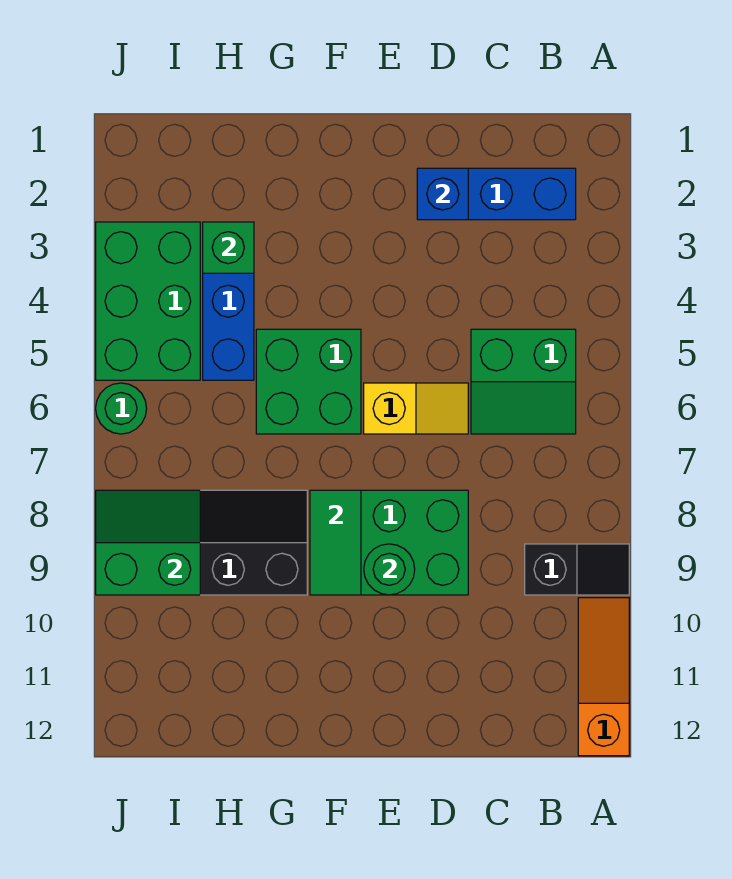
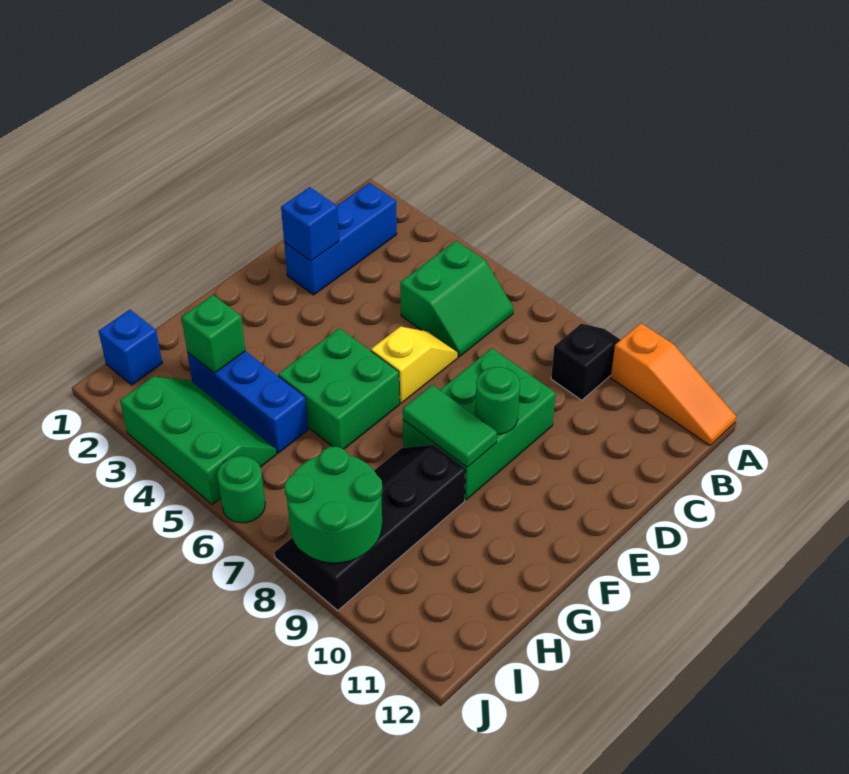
orange 1x3 slope [578,598,629,756] -> orange 1x3 slope turned to [611,323,736,445]
none -> blue 1x1 brick [99,310,162,385]
green 2x3 brick [96,222,200,380] -> green 2x3 slope [120,377,276,505]
green 2x2 slope [96,490,200,595] -> green 2x2 round brick [285,447,382,563]

